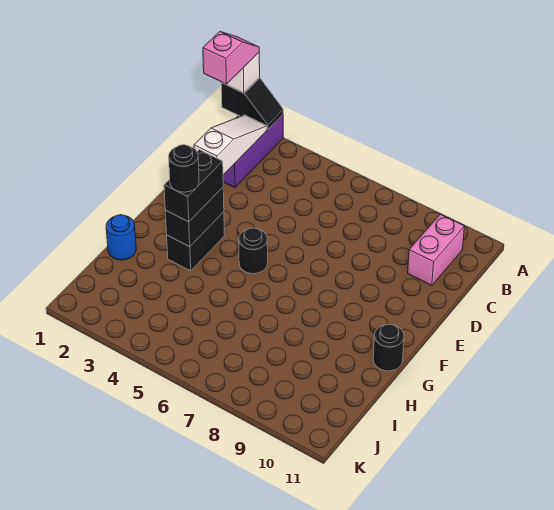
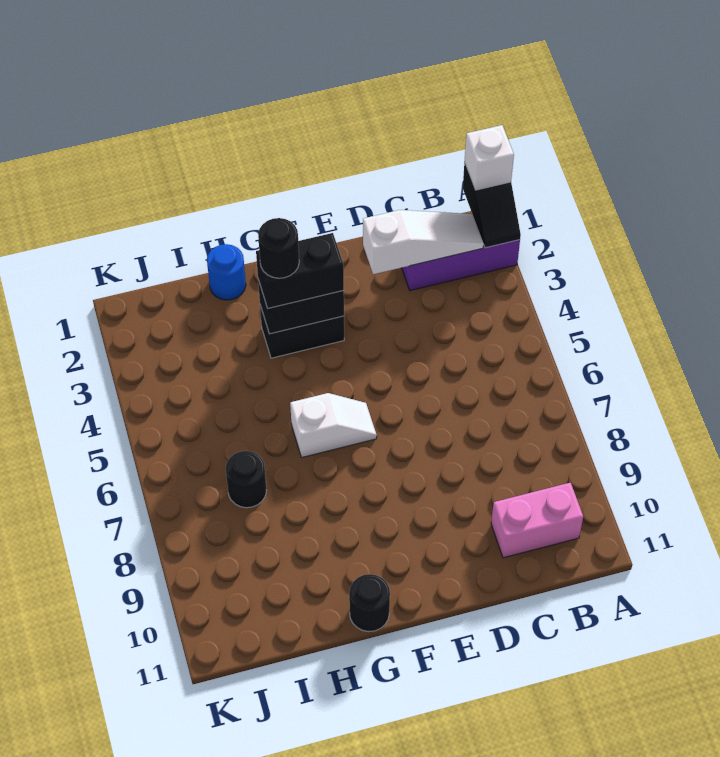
pink 1x2 slope [203,32,259,84] -> none
black 1x1 round brick [239,228,268,274] -> black 1x1 round brick moved to [226,451,267,508]
none -> white 1x2 slope [290,393,377,457]

